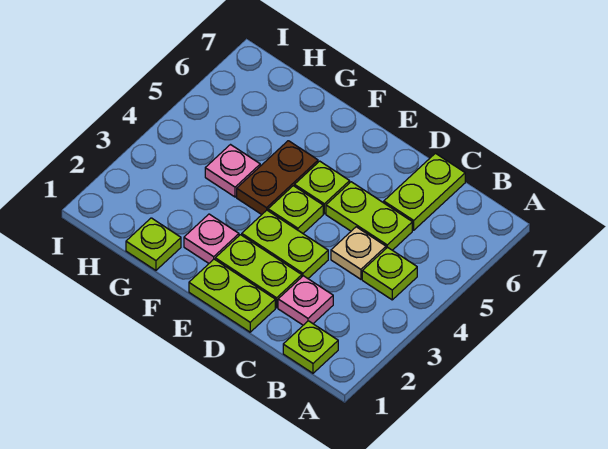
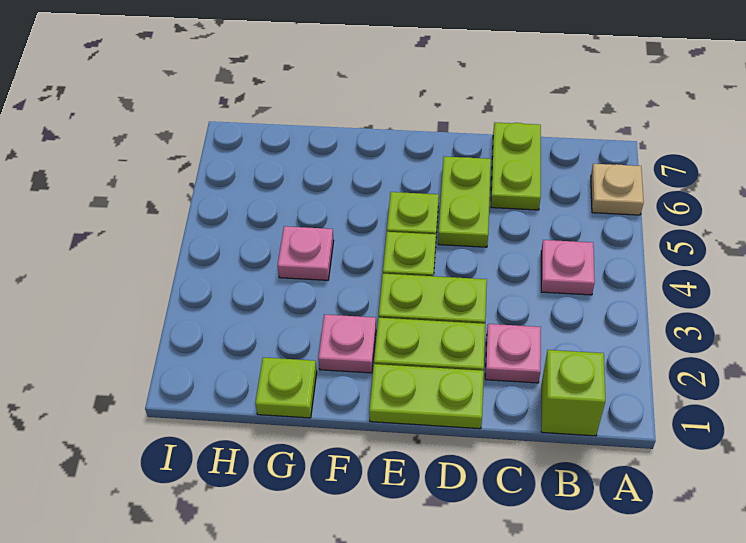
lime 1x1 plate [283,321,338,373] -> lime 1x1 brick [541,350,605,436]
lime 1x1 plate [362,247,417,300] -> pink 1x1 plate [541,240,595,295]
tan 1x1 plate [331,227,386,279] -> tan 1x1 plate moved to [591,164,644,215]
lime 1x2 plate [326,182,412,250] -> lime 1x2 plate turned to [438,156,491,247]
brown 1x2 plate [237,141,318,214] -> none

